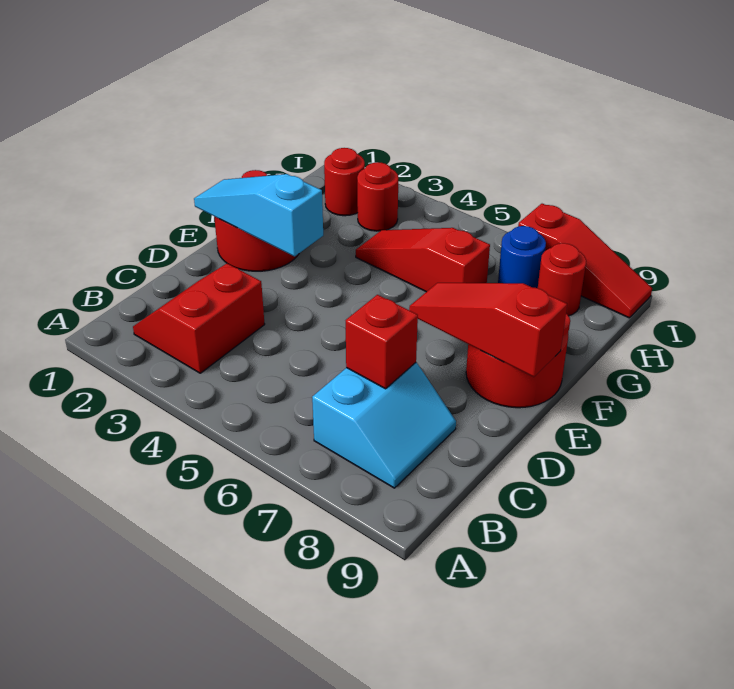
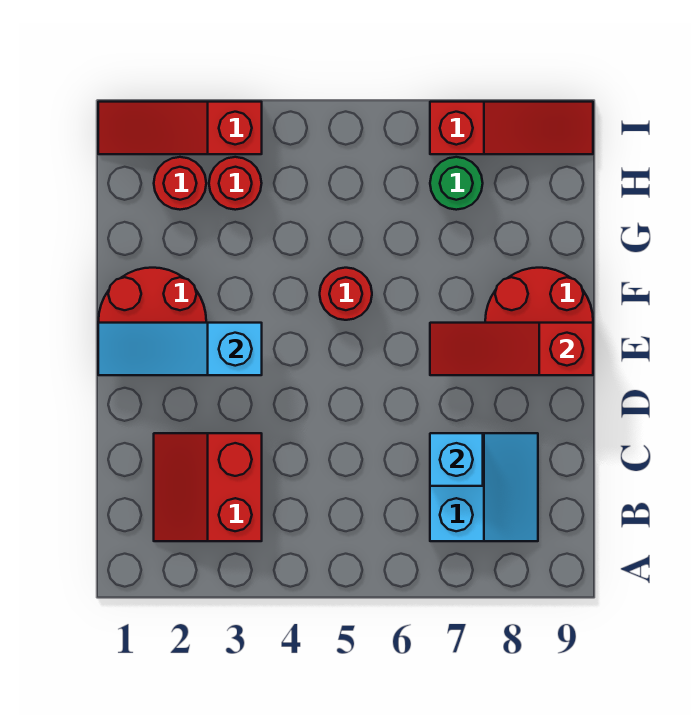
red 1x1 brick [346,295,418,389] -> cyan 1x1 brick [430,433,483,486]
red 1x3 slope [356,228,490,292] -> red 1x3 slope moved to [98,102,262,154]
blue 1x1 round brick [498,226,546,288] -> green 1x1 round brick [430,157,483,210]
red 1x1 round brick [538,243,586,316] -> red 1x1 round brick moved to [320,268,372,320]

